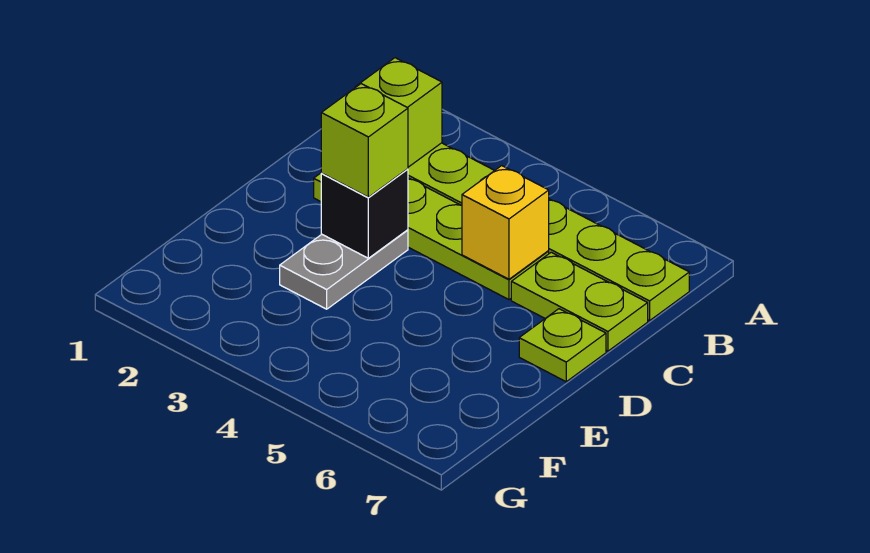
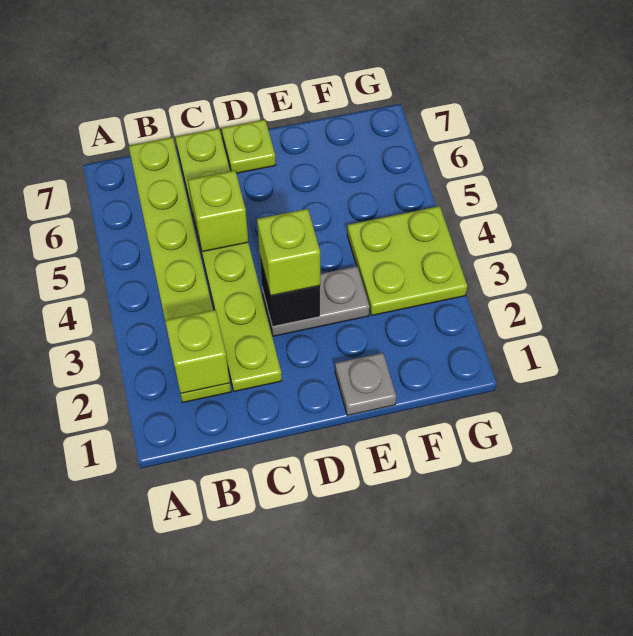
yellow 1x1 brick [462,166,549,279] -> lime 1x1 brick [188,170,248,252]
none -> grey 1x1 plate [335,353,396,415]
none -> lime 2x2 plate [347,206,467,316]

